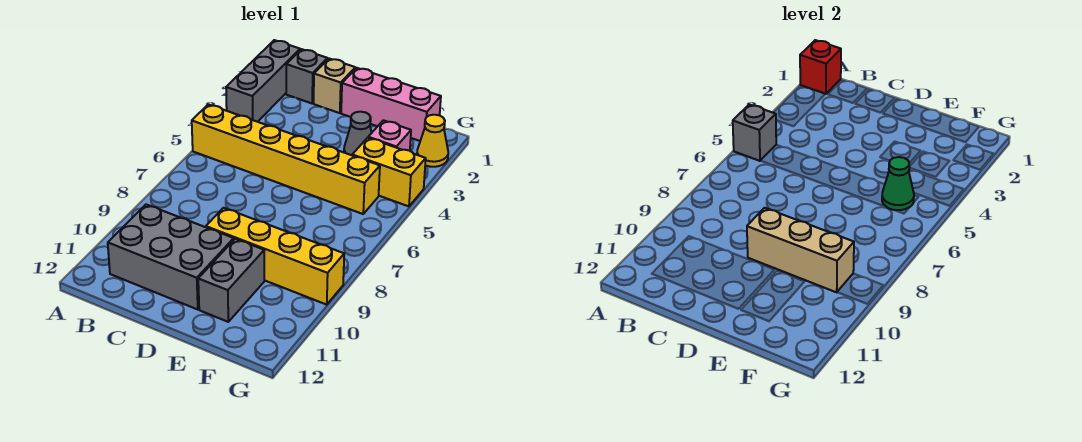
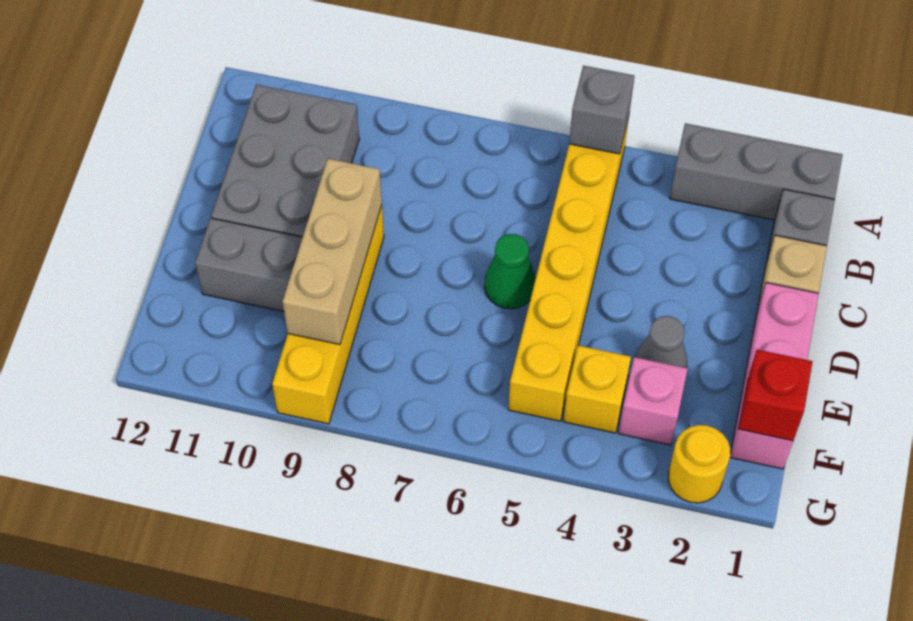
red 1x1 brick [800,40,841,94] -> red 1x1 brick moved to [738,350,813,441]
yellow 1x2 brick [352,138,426,206] -> yellow 1x1 brick [563,345,631,433]
green 1x1 cone [882,157,914,210] -> green 1x1 cone moved to [484,234,536,309]
yellow 1x1 cone [417,115,448,167] -> yellow 1x1 round brick [668,425,730,503]

